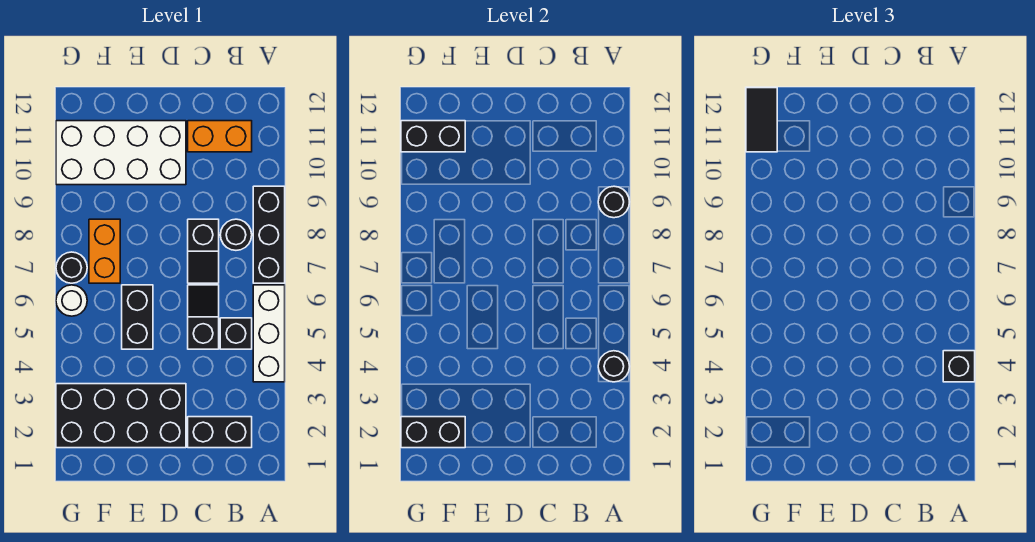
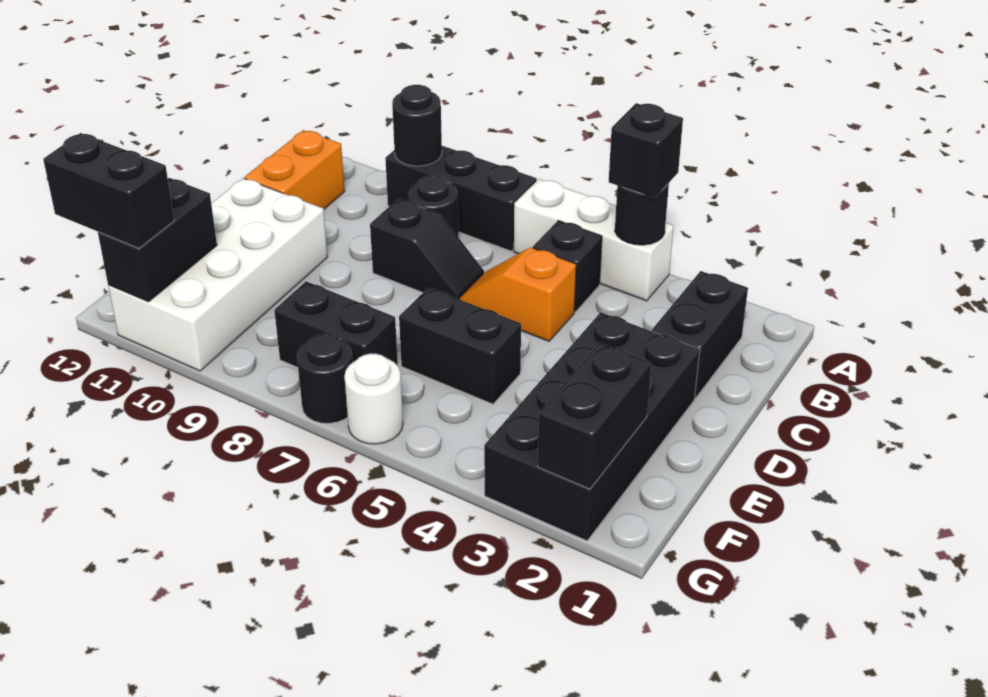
black 1x2 slope [188,285,219,349] -> orange 1x2 slope [460,247,576,341]
orange 1x2 brick [89,219,120,283] -> black 1x2 brick [274,282,398,367]
black 1x2 tile [746,88,777,152] -> black 1x2 brick [43,133,174,248]

